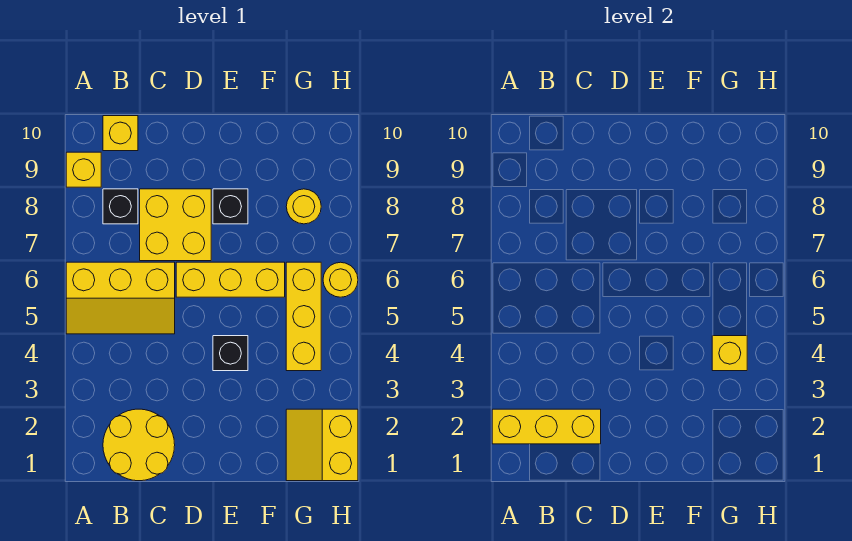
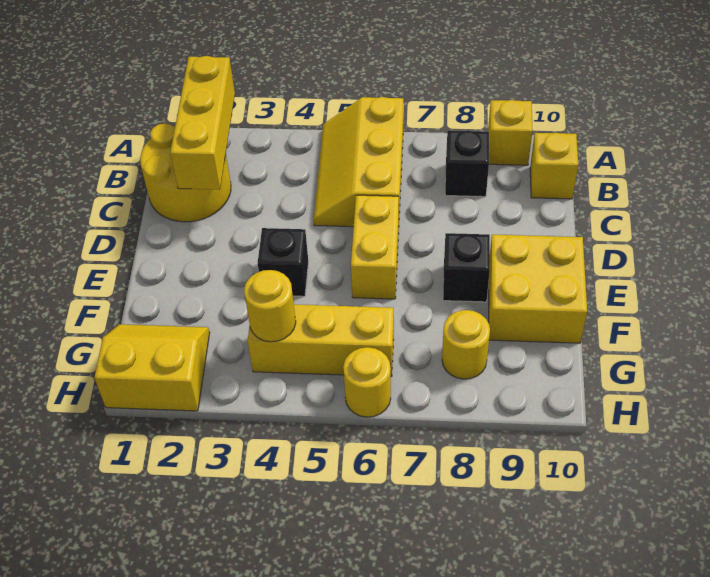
yellow 2x2 brick [140,189,211,261] -> yellow 2x2 brick moved to [489,235,587,343]
yellow 1x3 brick [176,262,285,297] -> yellow 1x2 brick [351,195,399,299]
yellow 1x1 brick [712,336,747,371] -> yellow 1x1 round brick [244,270,296,342]

